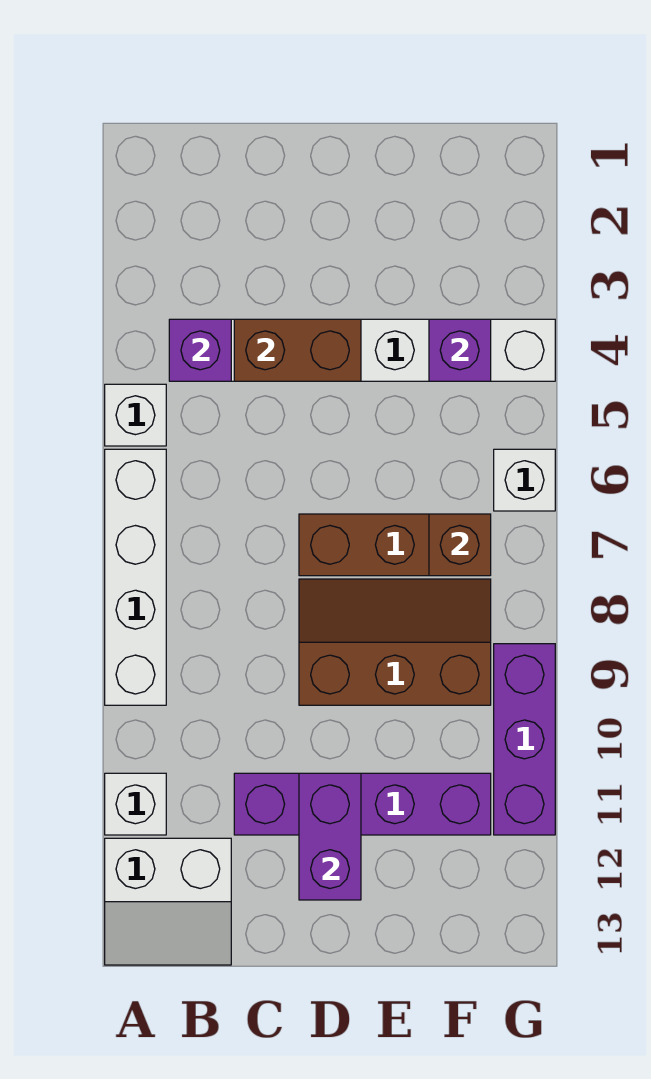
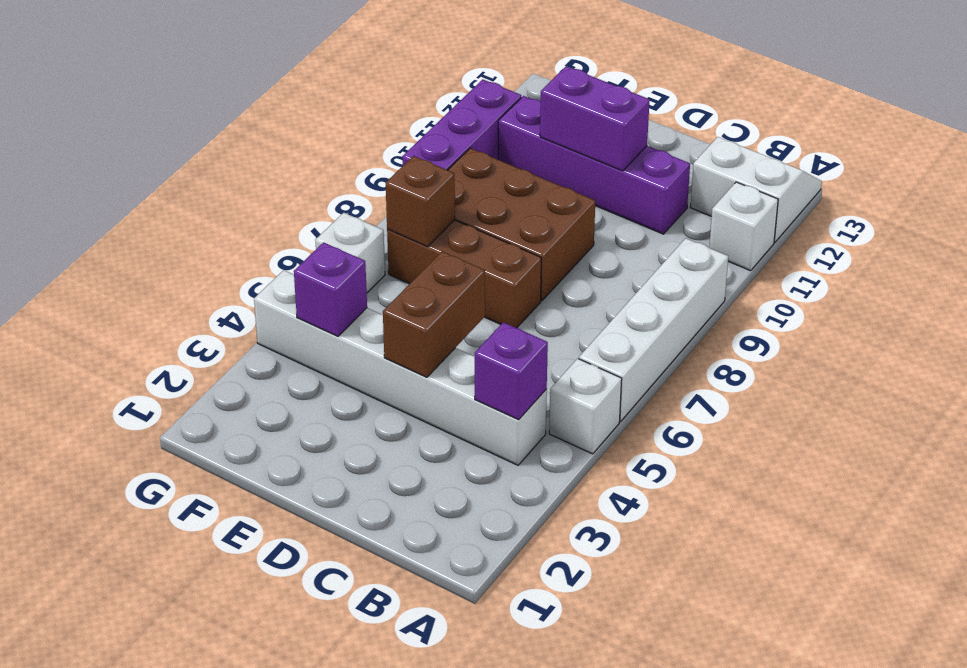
brown 1x2 brick [234,319,361,381] -> brown 1x2 brick turned to [383,251,485,377]
brown 2x3 slope [299,579,491,705] -> brown 2x3 brick [448,148,595,301]
purple 1x2 brick [299,773,361,900] -> purple 1x2 brick turned to [540,66,650,171]

